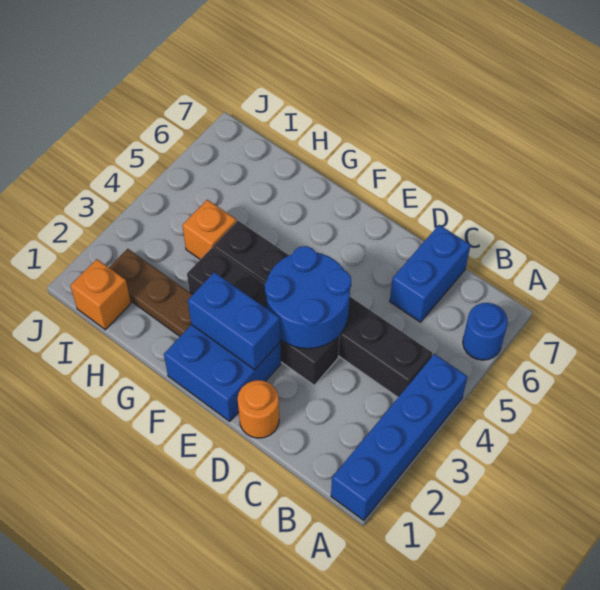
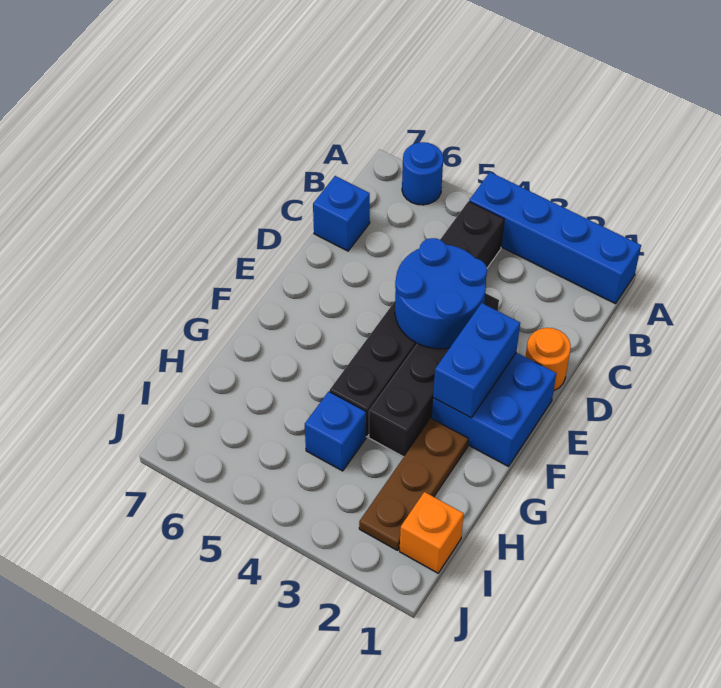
blue 1x2 brick [390,225,470,322] -> blue 1x1 brick [313,176,370,251]
orange 1x1 brick [183,200,237,259] -> blue 1x1 brick [305,391,366,471]

